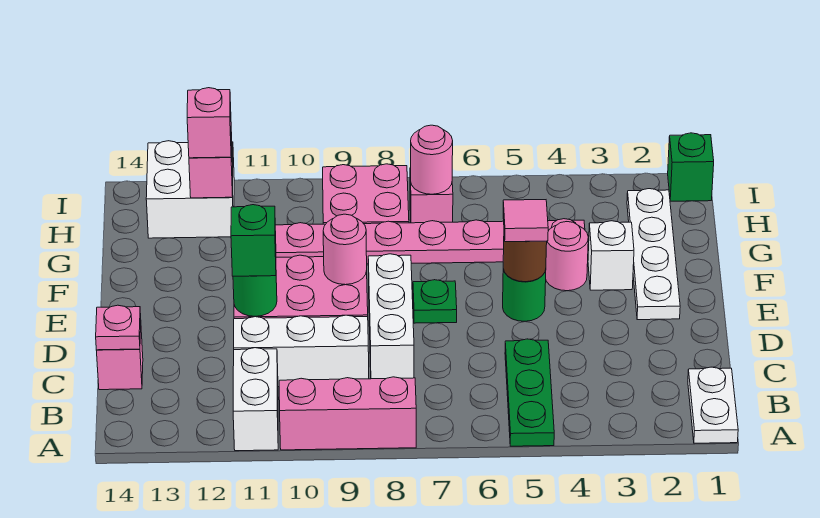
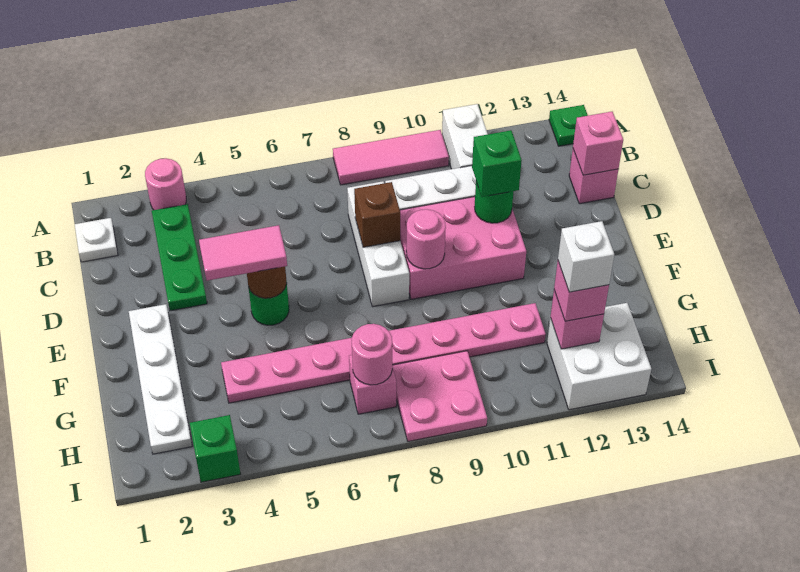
white 1x2 plate [688,367,738,443] -> white 1x1 plate [75,218,118,262]
green 1x3 plate [505,339,554,446] -> green 1x3 plate moved to [152,204,207,311]
pink 1x3 brick [279,377,416,450] -> pink 1x3 tile [333,130,449,185]
pink 1x1 plate [96,305,141,350] -> pink 1x1 brick [573,112,623,175]
none -> brown 1x1 brick [354,182,400,247]
pink 1x1 tile [503,200,548,242] -> pink 1x2 tile [199,225,287,281]
green 1x1 plate [413,280,457,323] -> green 1x1 plate moved to [549,105,588,146]
white 1x1 brick [588,221,634,290] -> white 1x1 brick moved to [558,221,614,292]
pink 1x1 round brick [546,222,588,291] -> pink 1x1 round brick moved to [145,158,186,210]
green 1x1 brick [668,133,714,201] -> green 1x1 brick moved to [190,415,241,482]

